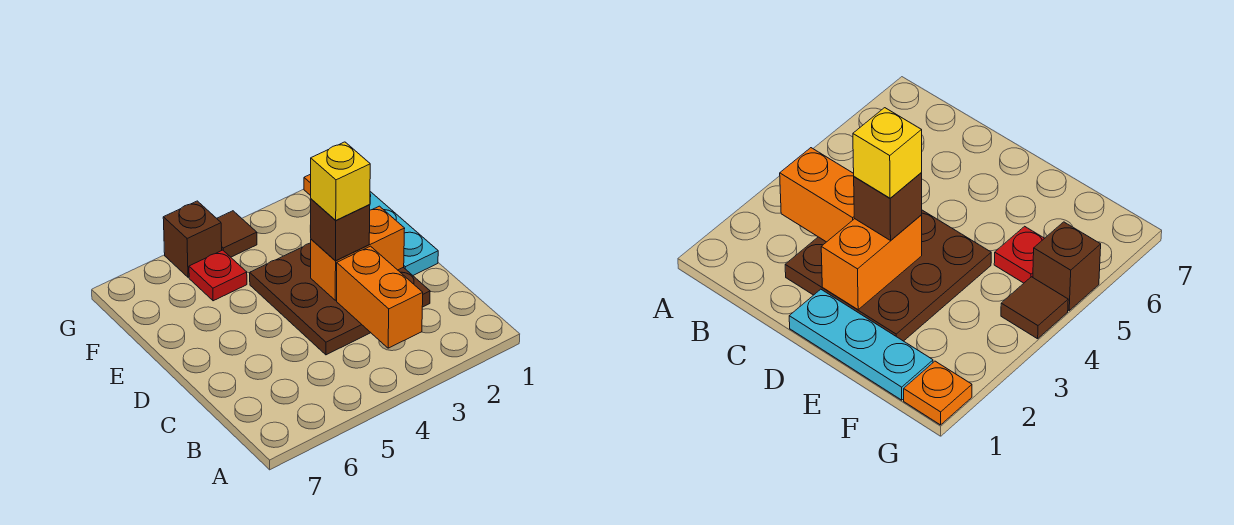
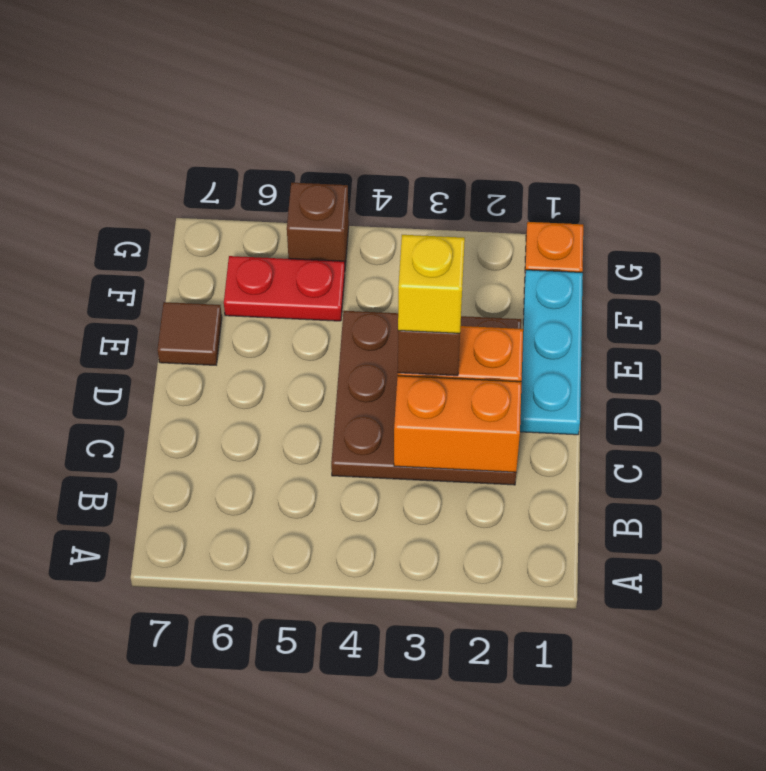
orange 1x2 brick [337,246,423,348] -> orange 1x2 brick turned to [394,376,522,472]
red 1x1 plate [189,250,247,301] -> red 1x2 plate [224,256,345,321]
brown 1x1 tile [217,211,257,257] -> brown 1x1 tile moved to [158,302,222,365]

